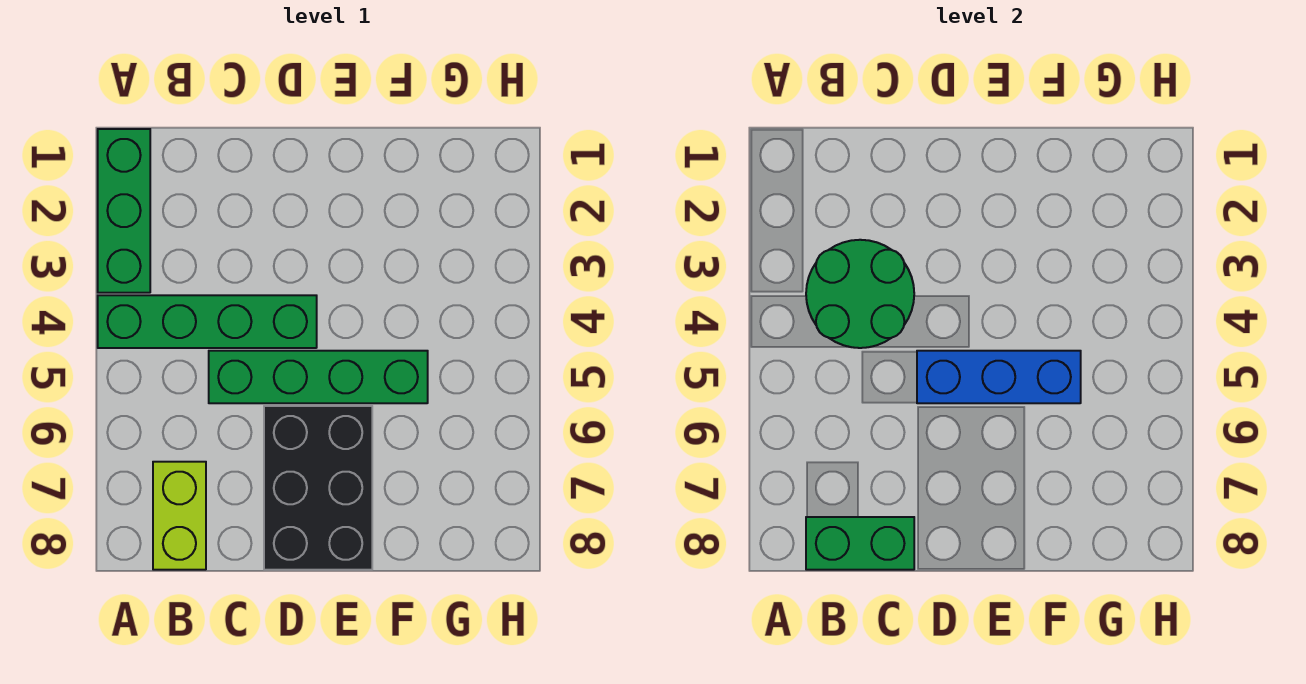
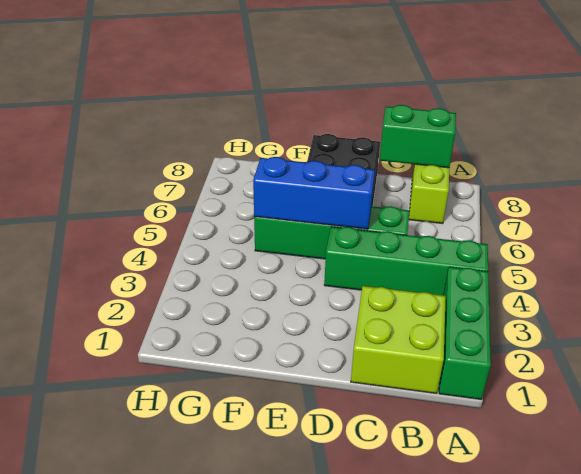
none -> lime 2x2 brick [351,286,446,394]
green 2x2 round brick [806,240,914,348] -> none

